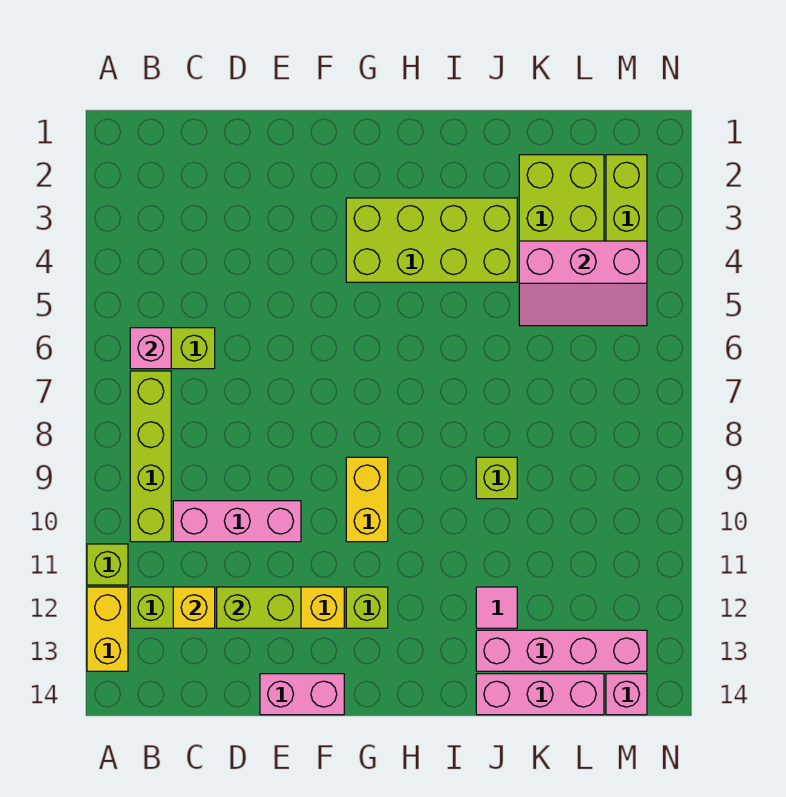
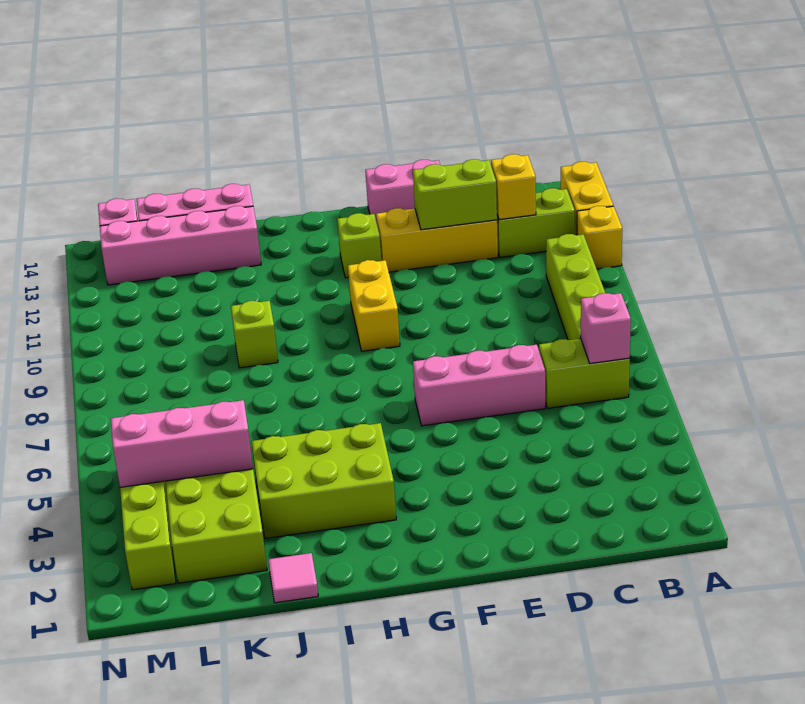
lime 1x1 brick [87,544,128,585] -> yellow 1x1 brick [577,206,622,269]
pink 1x3 brick [173,501,301,542] -> pink 1x3 brick moved to [413,345,545,426]
lime 2x4 brick [346,198,517,282] -> lime 2x3 brick [251,423,396,538]
pink 1x1 tile [476,587,517,628] -> pink 1x1 tile moved to [268,553,318,603]

